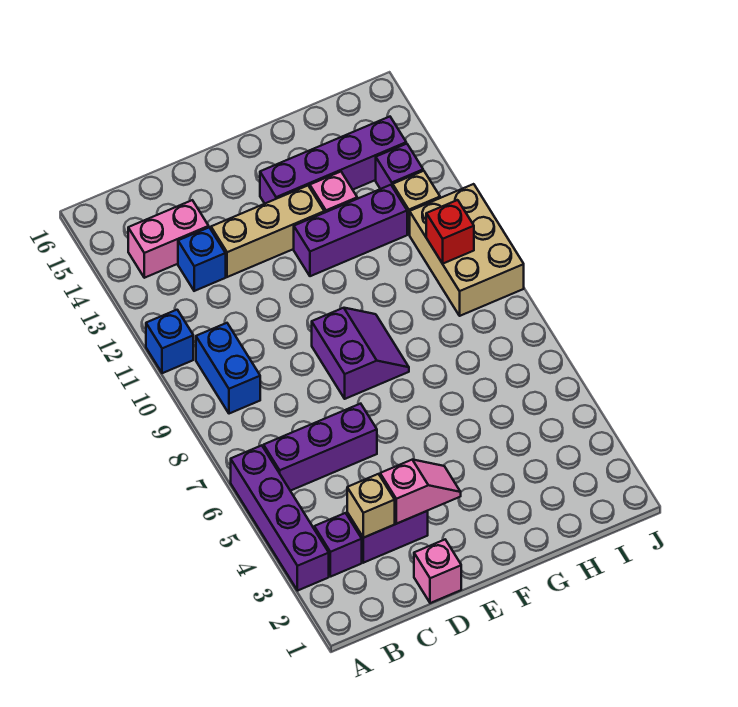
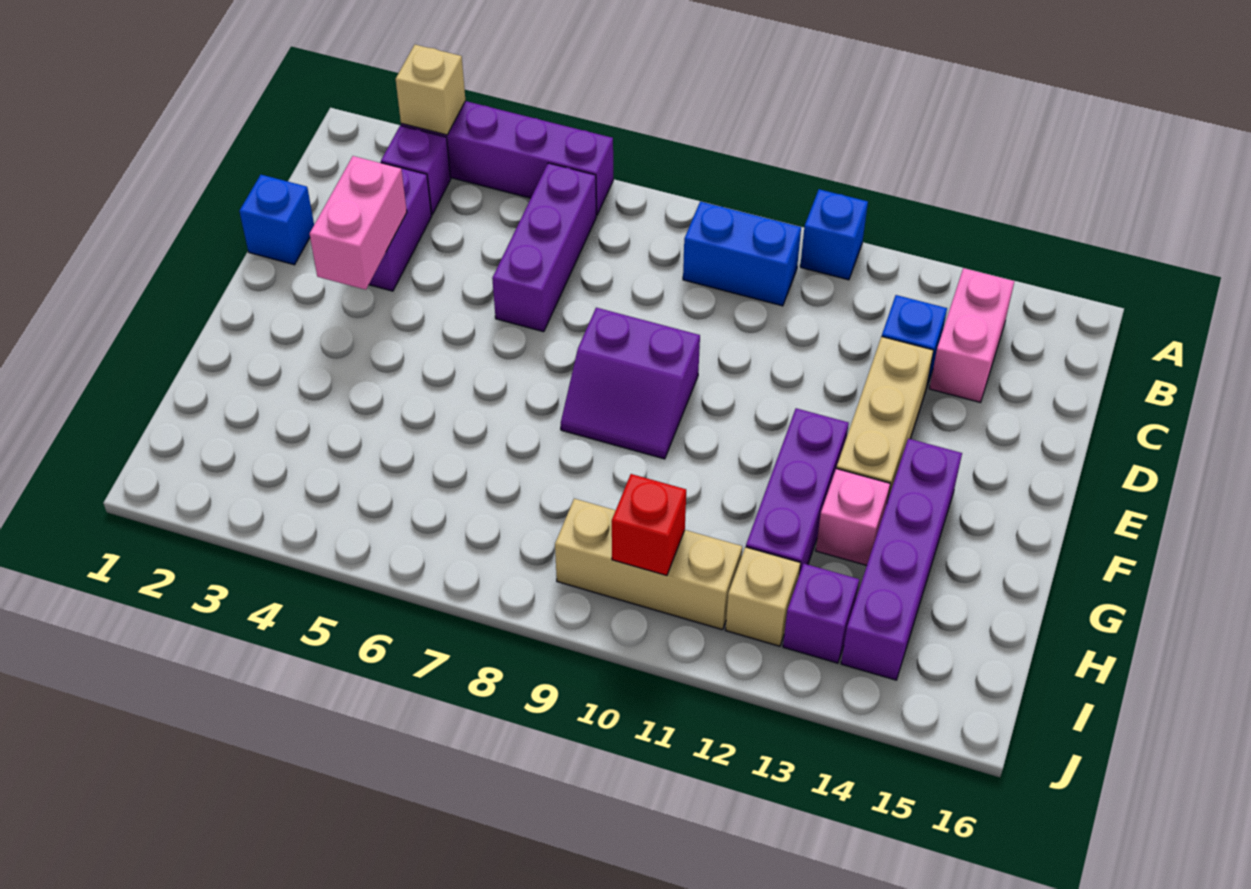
tan 1x1 brick [347,474,395,538] -> tan 1x1 brick moved to [396,45,465,135]
pink 1x1 brick [414,540,461,603] -> blue 1x1 brick [239,175,314,265]
pink 1x2 slope [380,460,461,524] -> pink 1x2 brick [310,156,407,290]
tan 2x3 brick [410,184,524,316] -> tan 1x3 brick [555,499,742,630]

